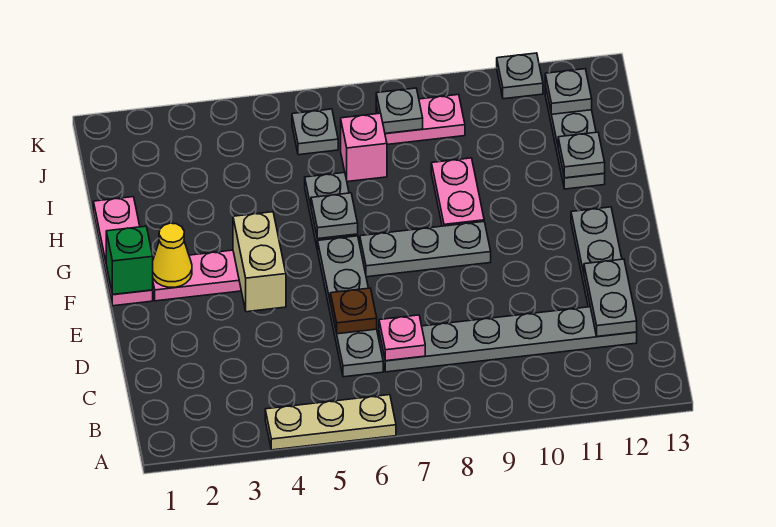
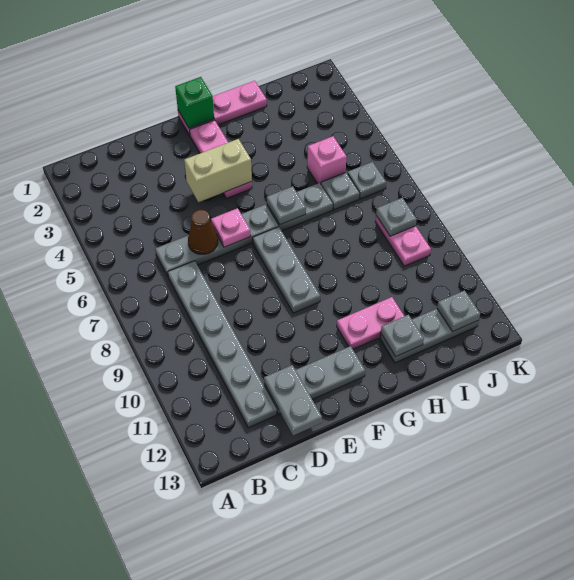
tan 1x3 plate [265,395,396,450] -> none
pink 1x1 plate [379,315,425,361] -> pink 1x1 plate moved to [211,208,251,247]
grey 1x2 plate [584,259,637,337] -> grey 1x2 plate turned to [264,365,322,435]
brown 1x1 plate [330,288,377,334] -> brown 1x1 cone [188,209,218,254]
yellow 1x1 cone [153,223,192,287] -> none
pink 1x2 plate [431,158,484,226] -> pink 1x2 plate moved to [337,297,404,349]
pink 1x1 brick [341,113,387,182] -> pink 1x1 brick moved to [307,136,347,184]
grey 1x1 plate [497,53,543,99] -> grey 1x1 plate moved to [321,173,360,210]

